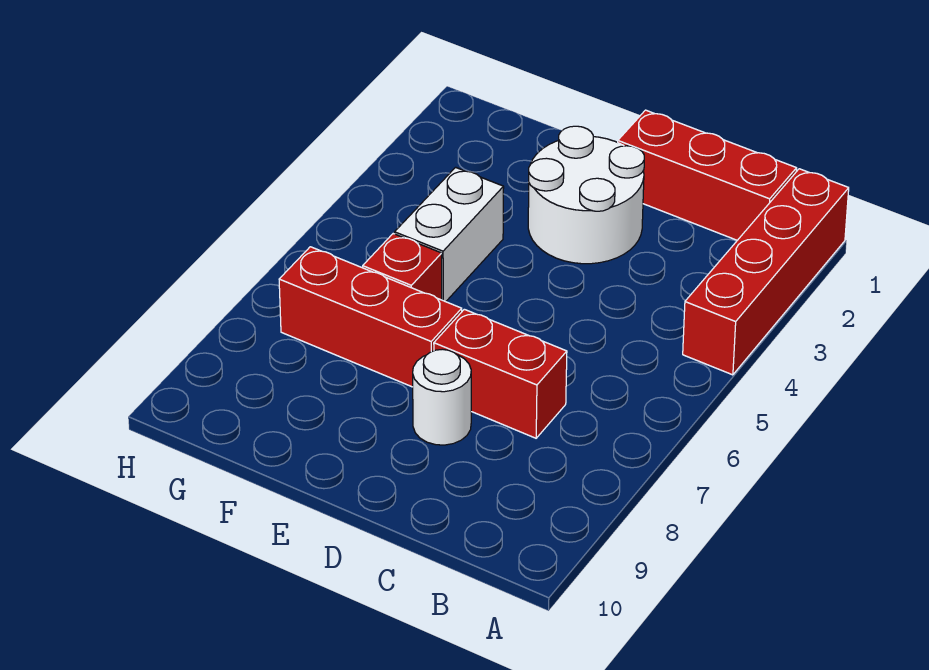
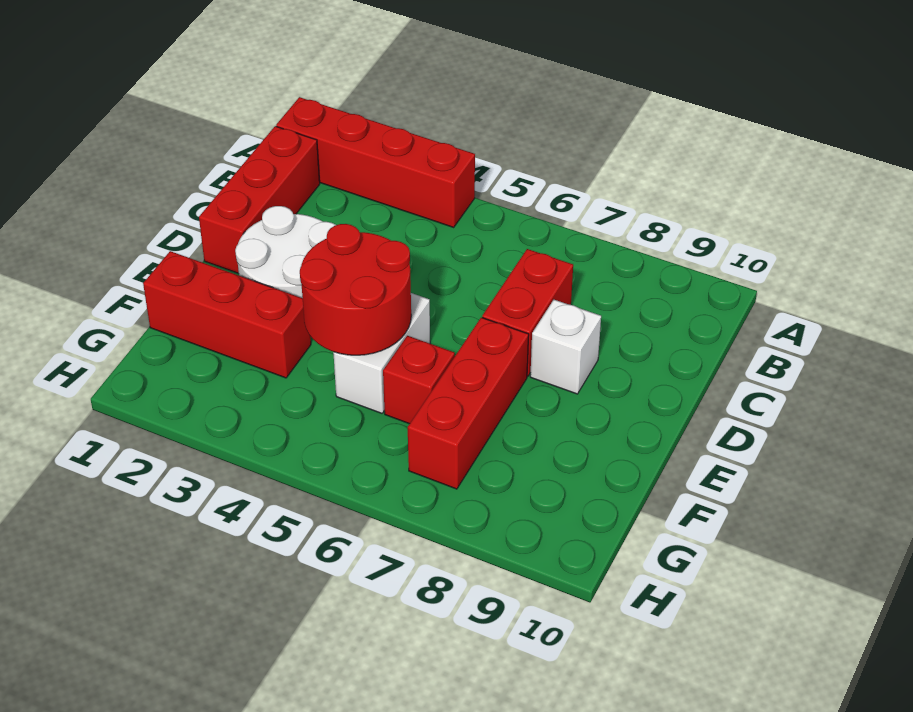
white 1x1 round brick [413,349,471,445] -> white 1x1 brick [530,300,601,394]
none -> red 2x2 round brick [300,224,411,355]
none -> red 1x3 brick [143,251,311,378]
white 1x2 brick [395,167,504,302] -> white 1x2 brick turned to [333,293,430,413]

